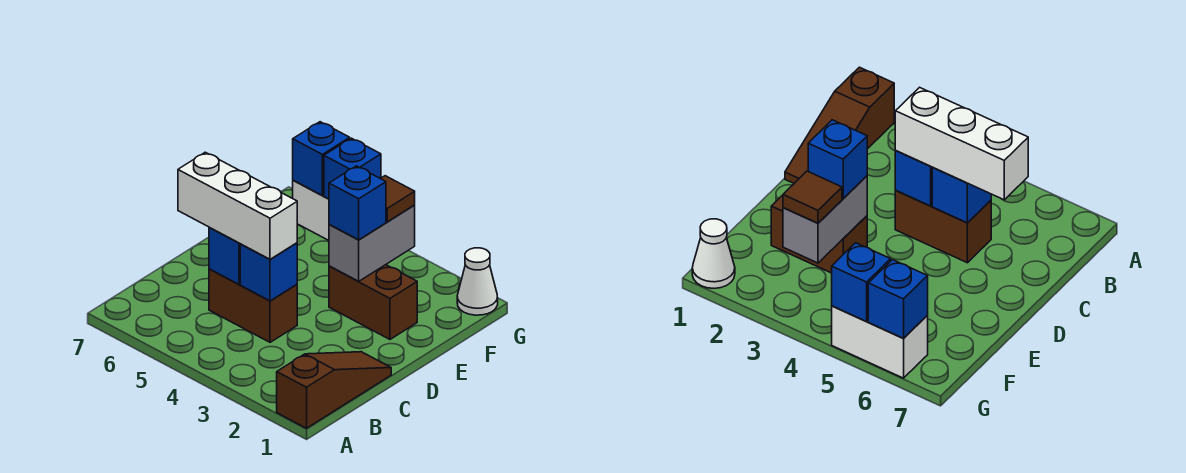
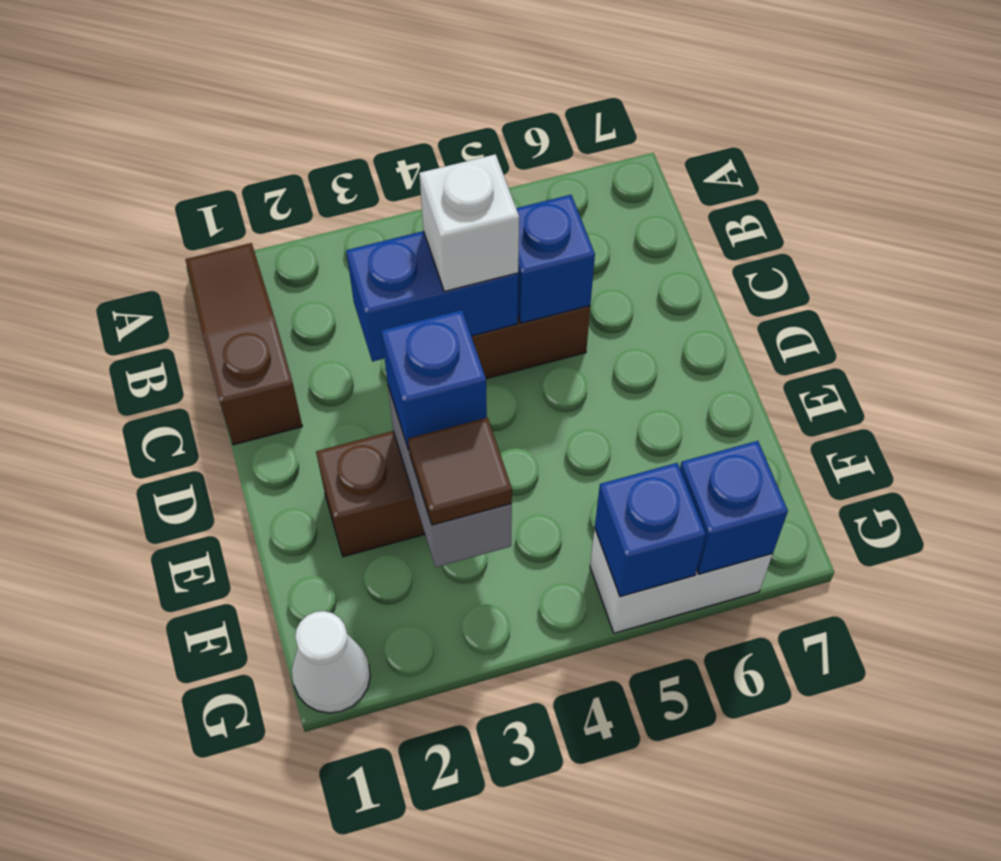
brown 1x3 slope [277,352,391,428] -> brown 1x3 slope turned to [185,243,302,445]
blue 1x1 brick [240,243,297,301] -> blue 1x2 brick [346,231,518,362]
white 1x3 brick [178,152,297,259] -> white 1x1 brick [419,154,519,292]

